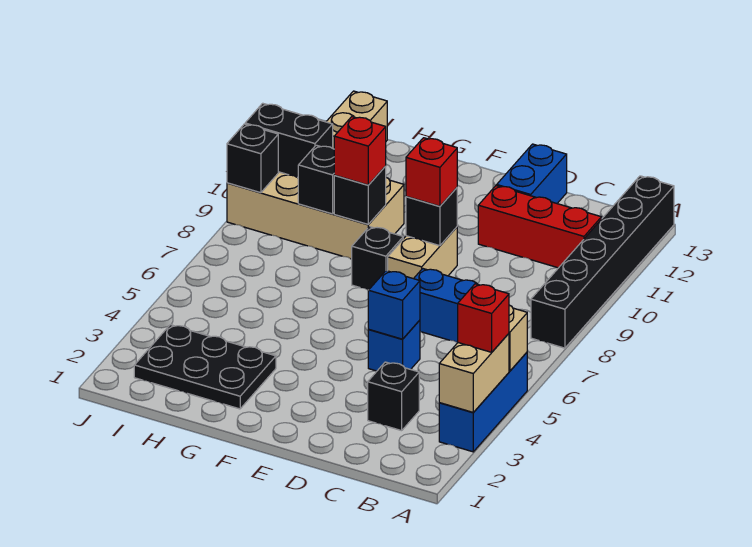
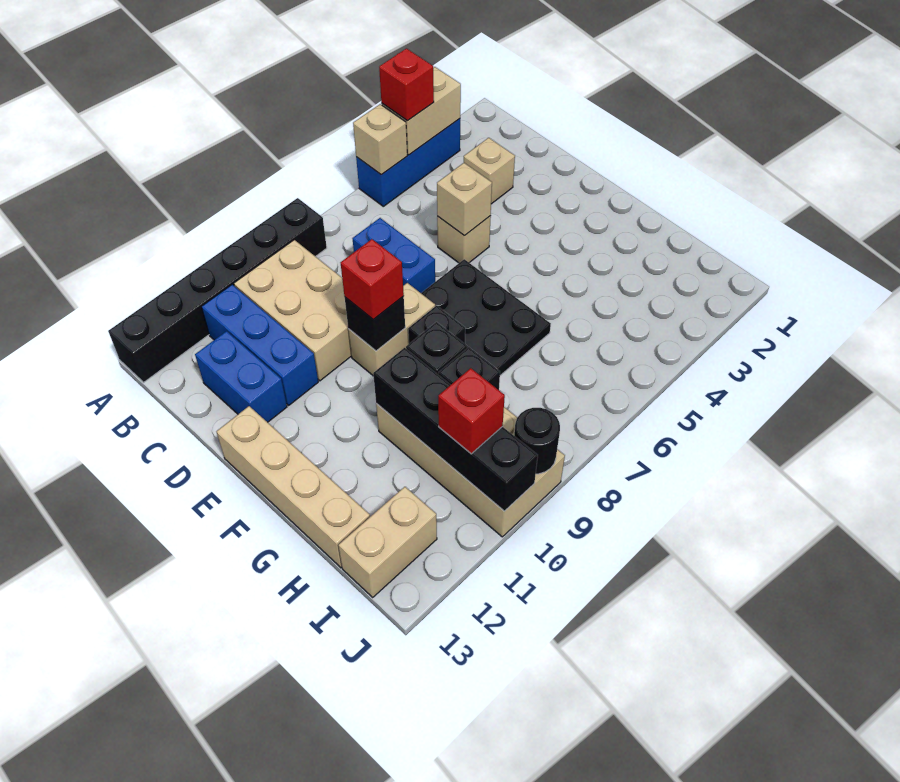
none -> tan 2x3 brick [234,240,351,381]
red 1x3 brick [478,185,602,268] -> blue 1x3 brick [202,285,318,405]
black 1x1 brick [368,362,419,431] -> tan 1x1 brick [464,138,515,204]
blue 1x1 brick [368,320,420,371] -> tan 1x1 brick [437,216,491,263]
blue 1x1 brick [368,271,420,339] -> tan 1x1 brick [437,163,492,236]
blue 1x2 brick [497,144,567,203] -> blue 1x2 brick turned to [195,331,287,422]
none -> tan 1x4 brick [216,406,370,568]
black 2x3 plate [134,325,276,409] -> black 2x3 plate moved to [421,259,551,375]
red 1x1 brick [334,117,386,185] -> red 1x1 brick moved to [438,368,505,454]
black 1x2 brick [245,103,333,178] -> black 1x4 brick [373,348,538,511]
black 1x1 brick [227,124,278,193] -> black 1x1 round brick [514,408,560,474]

